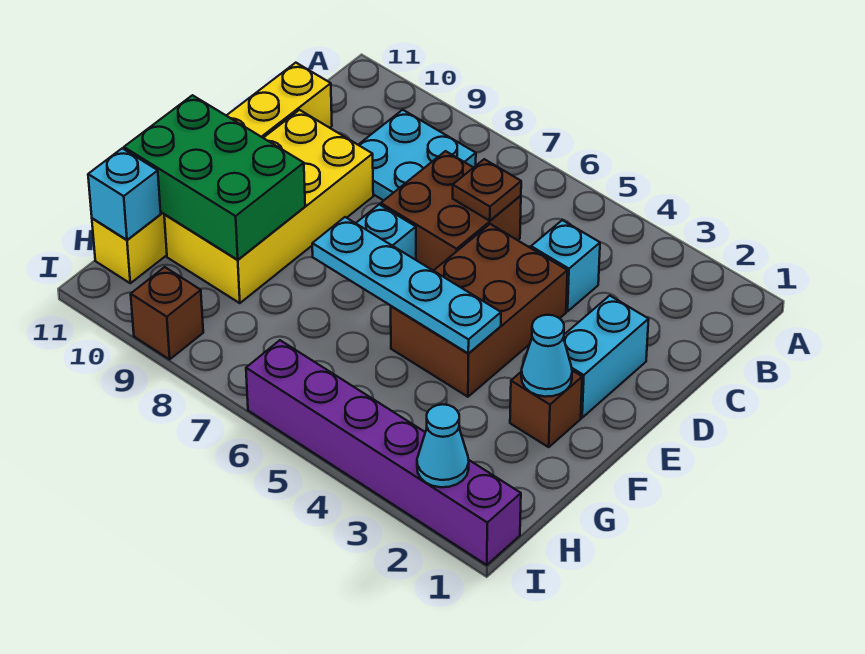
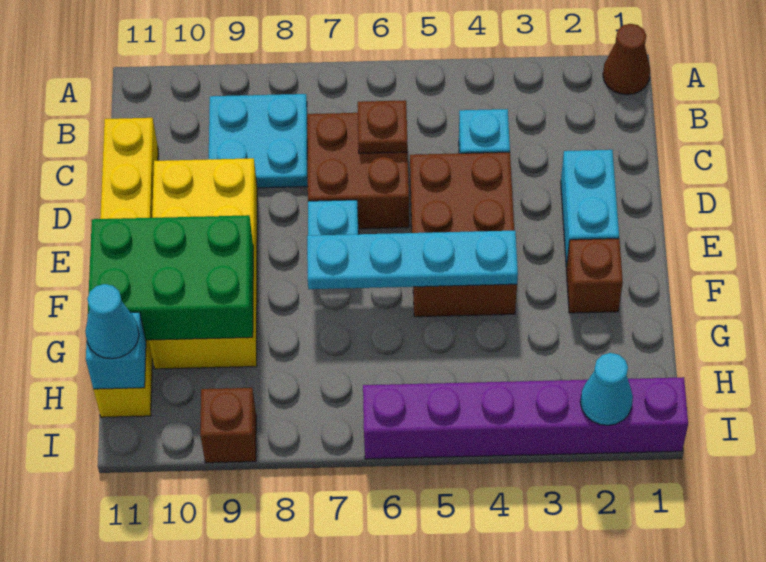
none -> brown 1x1 cone [603,24,650,95]
cyan 1x1 cone [521,315,572,397] -> cyan 1x1 cone moved to [85,284,139,359]

